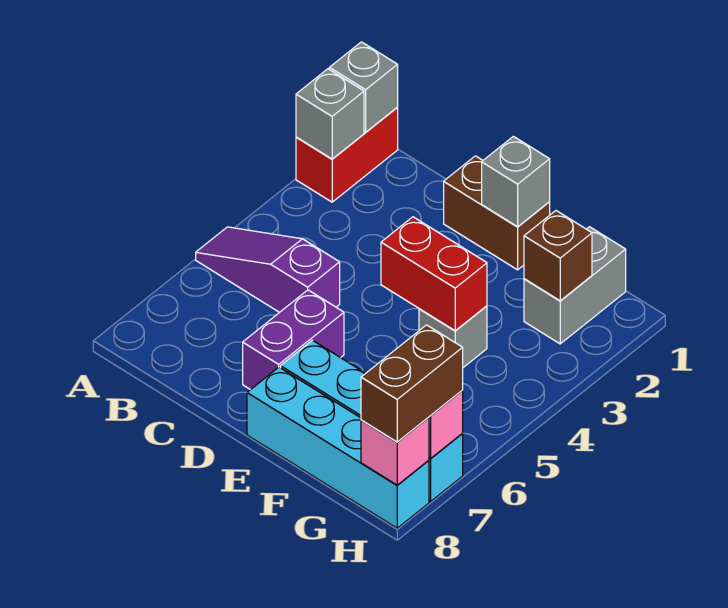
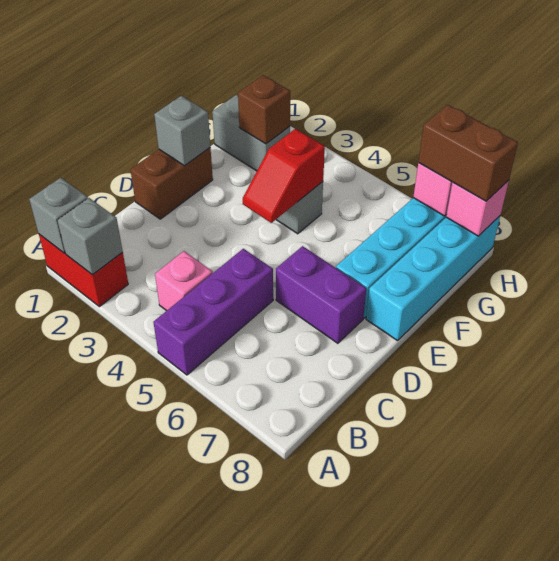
purple 1x3 slope [196,227,340,312] -> purple 1x3 brick [153,249,273,375]
none -> pink 1x1 brick [155,251,213,311]
red 1x2 brick [381,217,487,331] -> red 1x2 slope [243,129,325,223]

